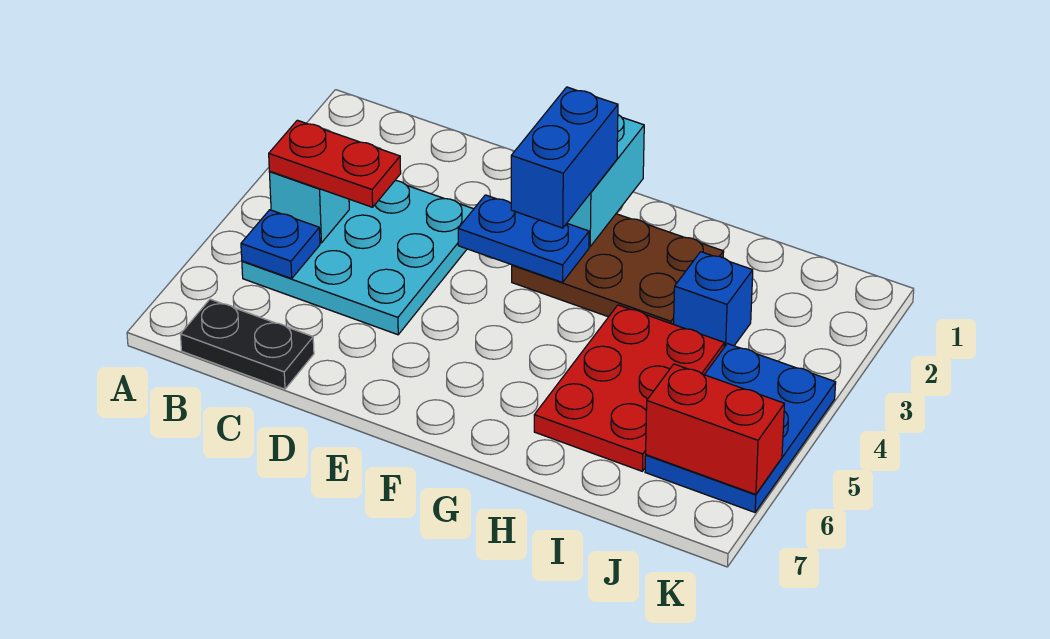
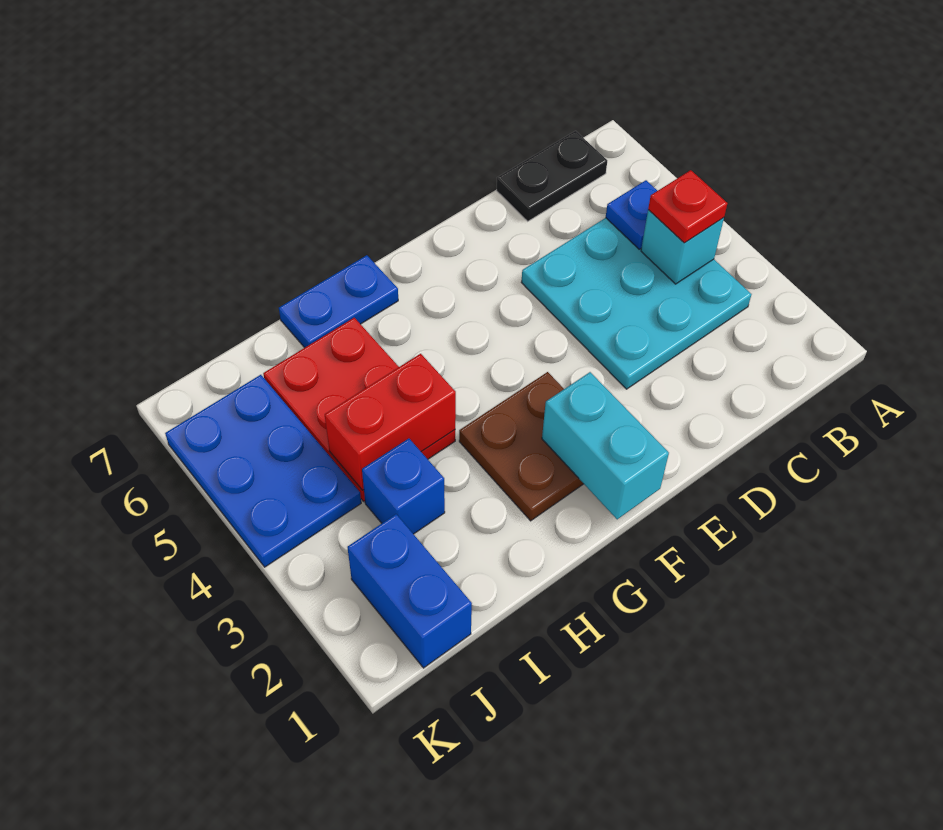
red 1x2 plate [269,120,401,207] -> red 1x1 plate [648,170,727,243]
blue 1x2 plate [458,195,589,282] -> blue 1x2 plate moved to [279,255,398,348]
brown 2x3 plate [512,214,724,324] -> brown 2x2 plate [459,372,583,521]
blue 1x2 brick [511,87,618,228] -> blue 1x2 brick moved to [347,514,472,668]
red 1x2 brick [646,364,784,494] -> red 1x2 brick moved to [325,354,456,490]

